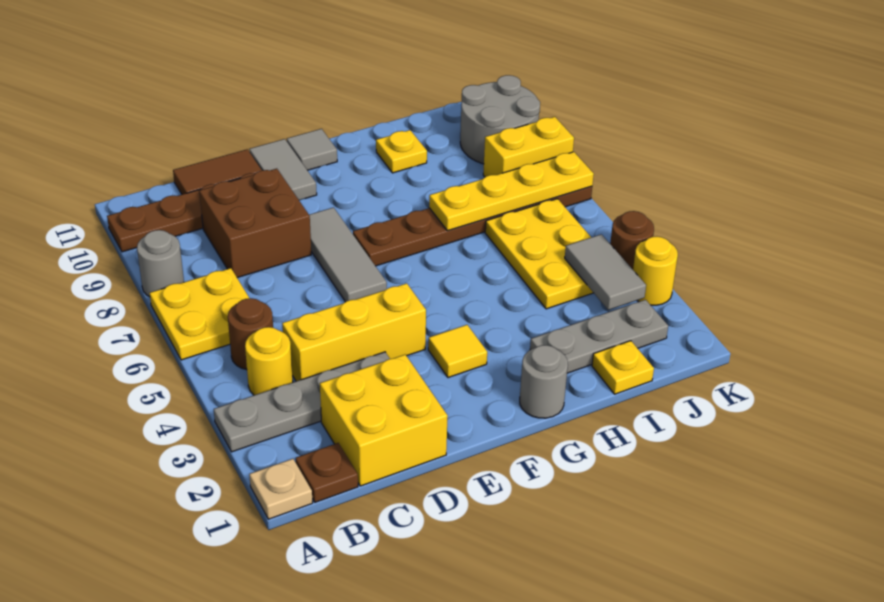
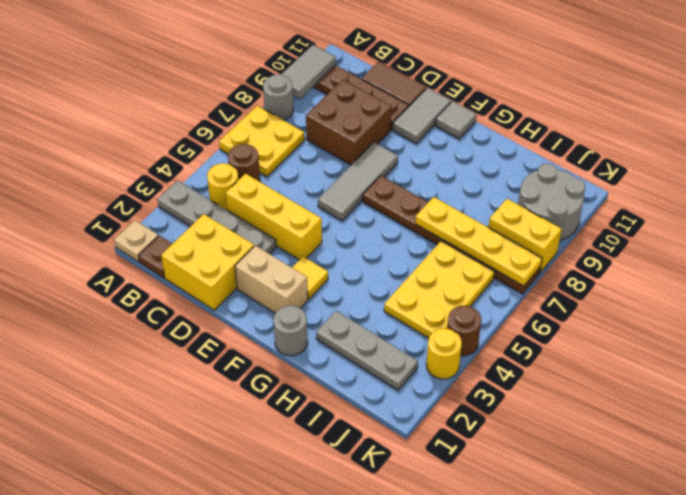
none -> tan 1x2 brick [235,245,308,313]
yellow 1x1 plate [376,130,427,173] -> none
yellow 1x1 plate [592,341,654,394] -> none
grey 1x2 tile [565,234,646,310] -> grey 1x2 tile moved to [281,45,336,99]

